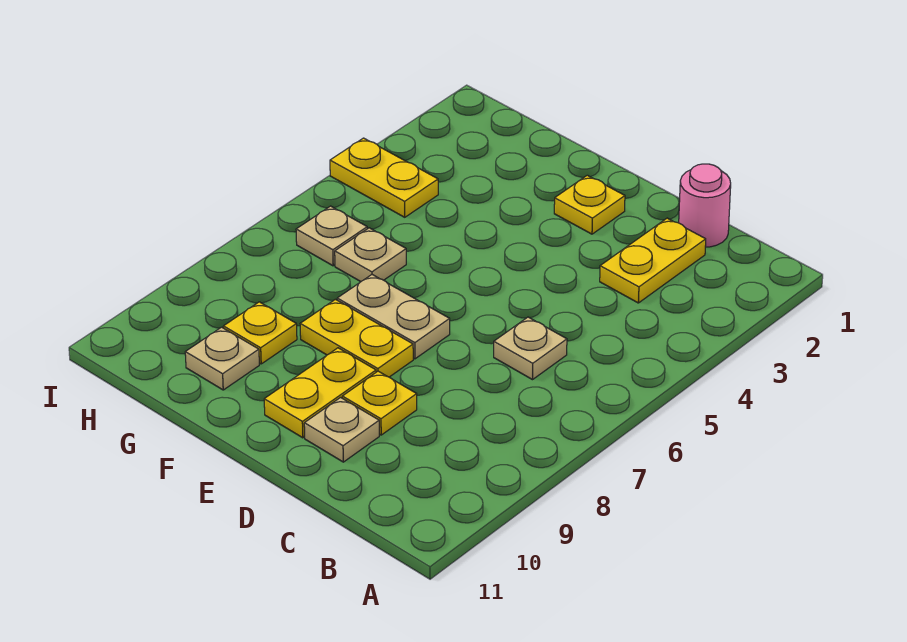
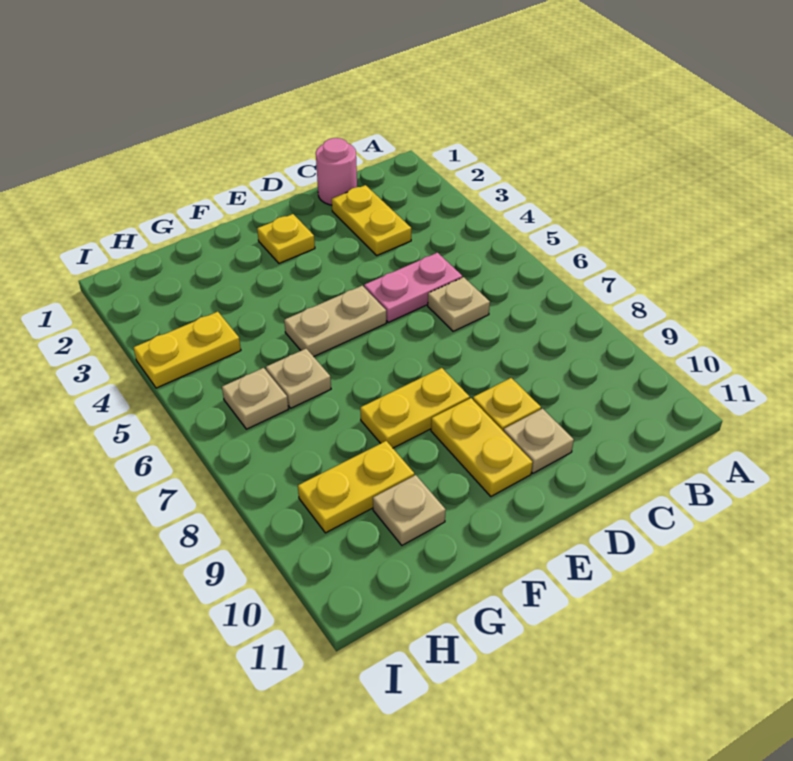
none -> pink 1x2 plate [364,253,462,322]
tan 1x2 plate [337,275,450,359] -> tan 1x2 plate moved to [284,286,386,357]
yellow 1x1 plate [223,302,297,364] -> yellow 1x2 plate [298,441,414,533]

